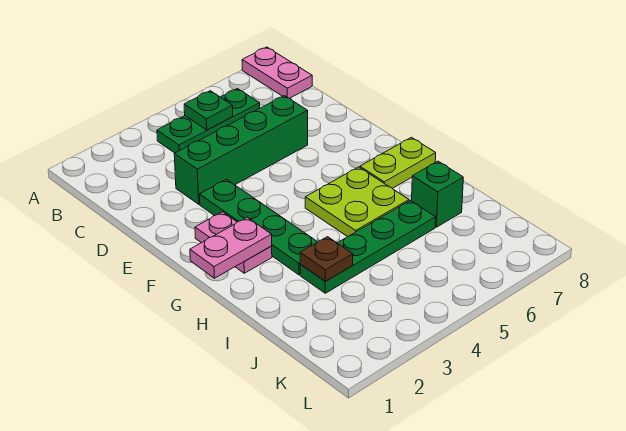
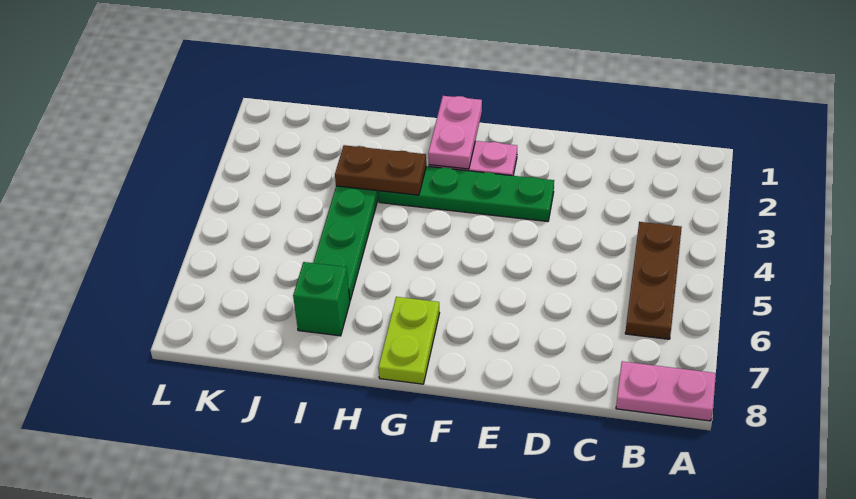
green 1x3 plate [157,89,260,153] -> brown 1x3 plate [625,222,682,339]
green 1x1 plate [184,91,233,130] -> none
green 1x4 brick [174,96,308,204] -> none
lime 2x2 plate [305,167,409,237] -> none
brown 1x1 plate [300,237,353,282] -> brown 1x2 plate [335,145,426,195]

